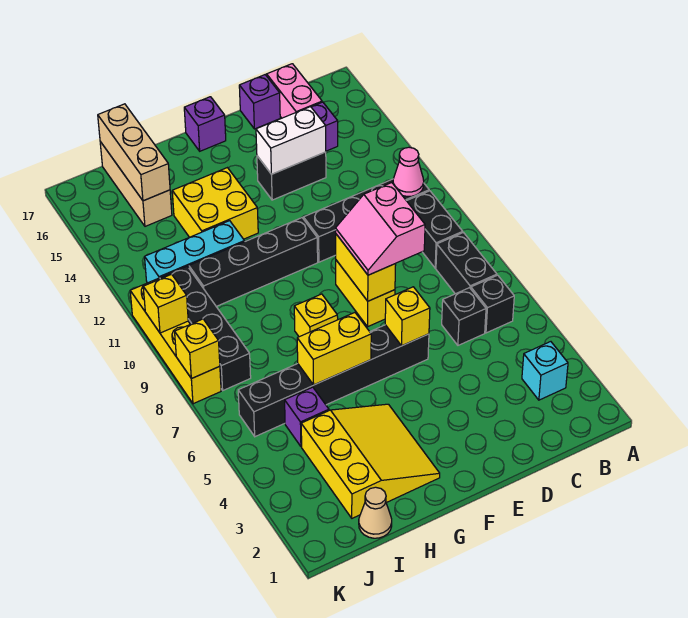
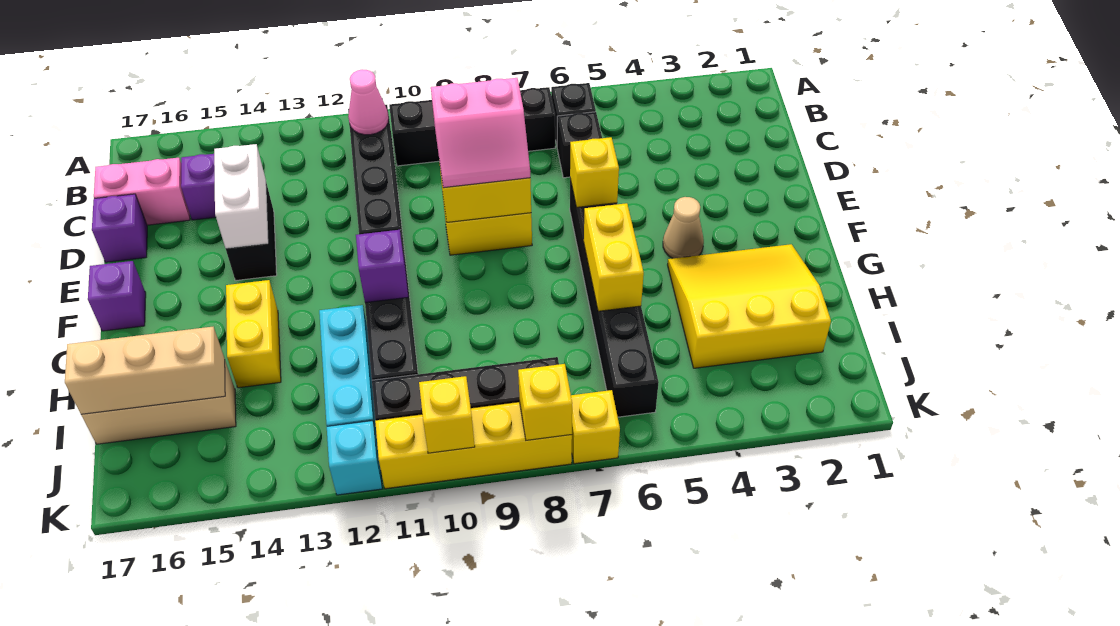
cyan 1x1 brick [522,342,568,400] -> cyan 1x1 brick moved to [327,421,382,495]
yellow 1x1 brick [294,294,338,337] -> yellow 1x1 brick moved to [571,390,620,464]
yellow 2x2 brick [172,168,258,239] -> yellow 1x2 brick [226,280,281,388]
tan 1x1 cone [359,487,392,538] -> tan 1x1 cone moved to [663,197,704,258]
purple 1x1 brick [285,387,329,447] -> purple 1x1 brick moved to [356,230,408,303]

